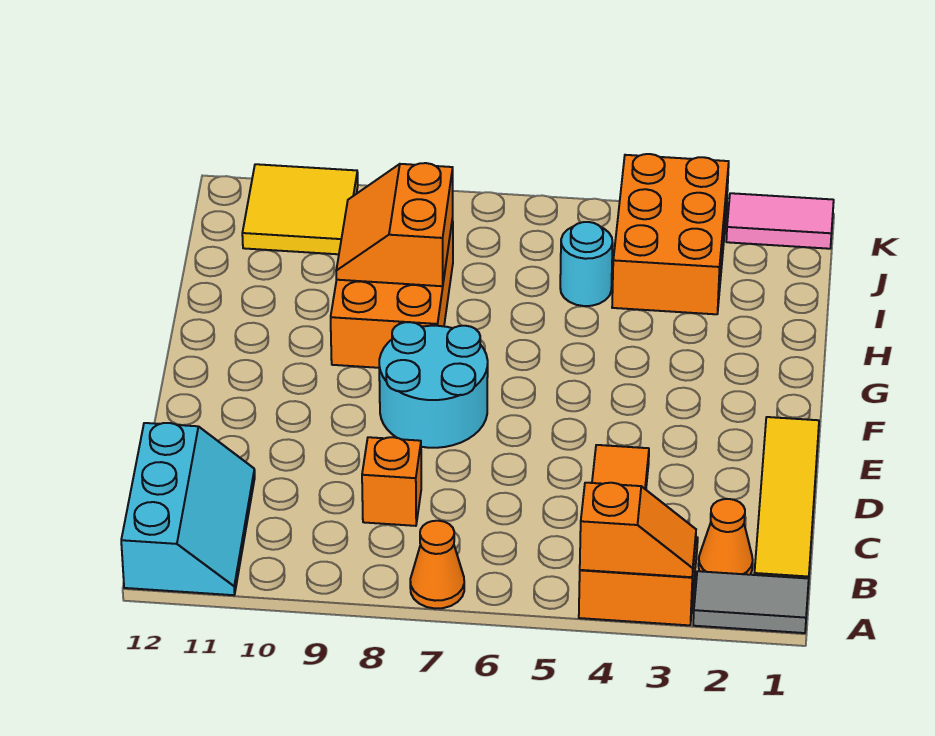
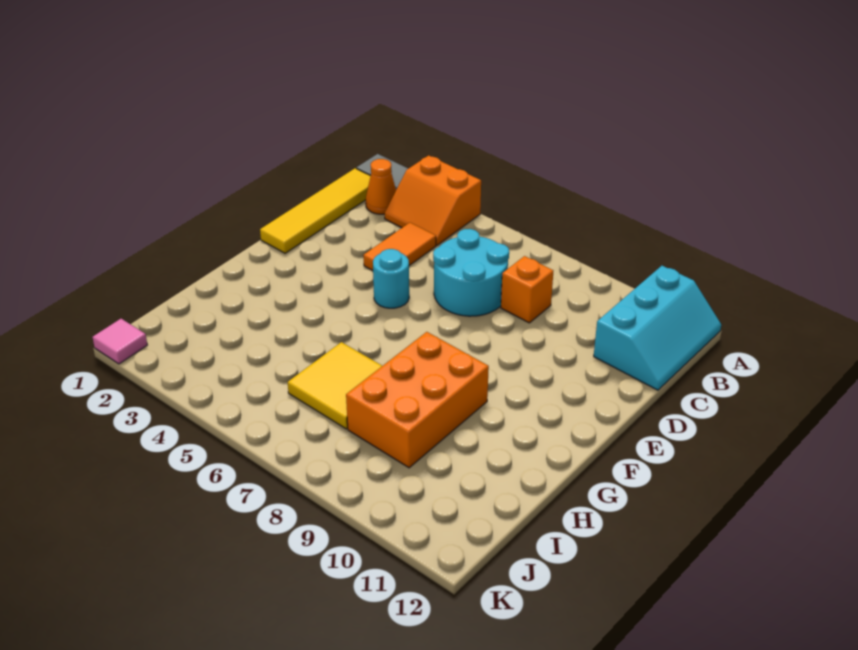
orange 1x2 slope [580,483,696,577] -> none
orange 1x1 cone [410,521,464,609] -> none
cyan 2x3 slope [121,423,255,595] -> cyan 2x3 slope turned to [594,266,721,390]
cyan 2x2 round brick [379,322,488,448] -> cyan 2x2 round brick moved to [433,229,509,316]
orange 2x2 slope [336,163,453,286] -> none
orange 2x3 brick [612,154,729,314] -> none
cyan 1x1 round brick [560,222,613,306] -> cyan 1x1 round brick moved to [373,249,409,308]
yellow 2x2 tile [242,164,358,254] -> yellow 2x2 tile moved to [288,342,382,429]
pink 1x2 tile [726,193,834,249] -> pink 1x1 tile [93,319,147,364]

